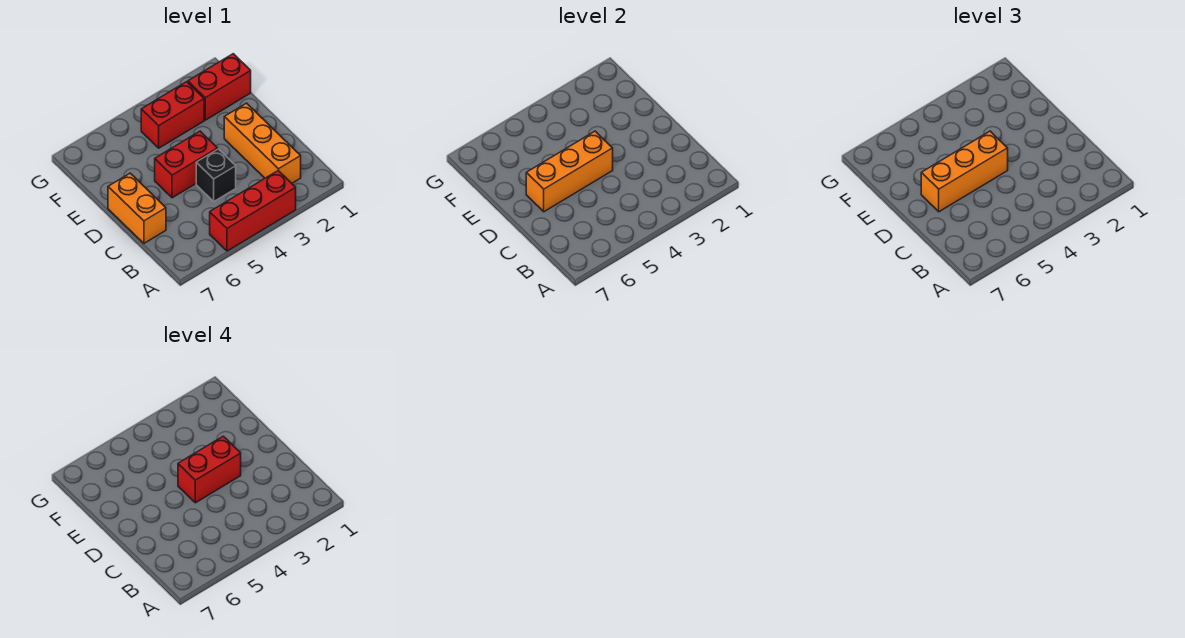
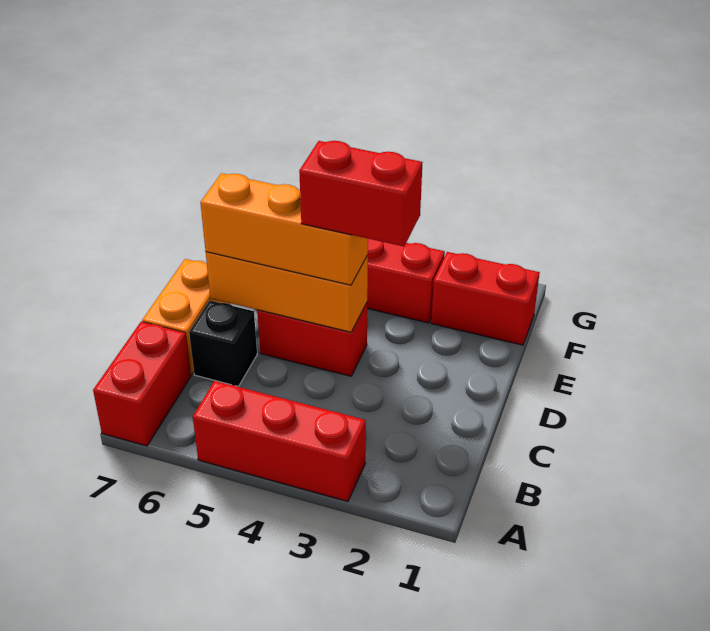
none -> red 1x2 brick [93,322,191,446]
orange 1x3 brick [224,103,301,183] -> none
black 1x1 brick [196,149,236,201] -> black 1x1 brick moved to [189,301,257,386]

